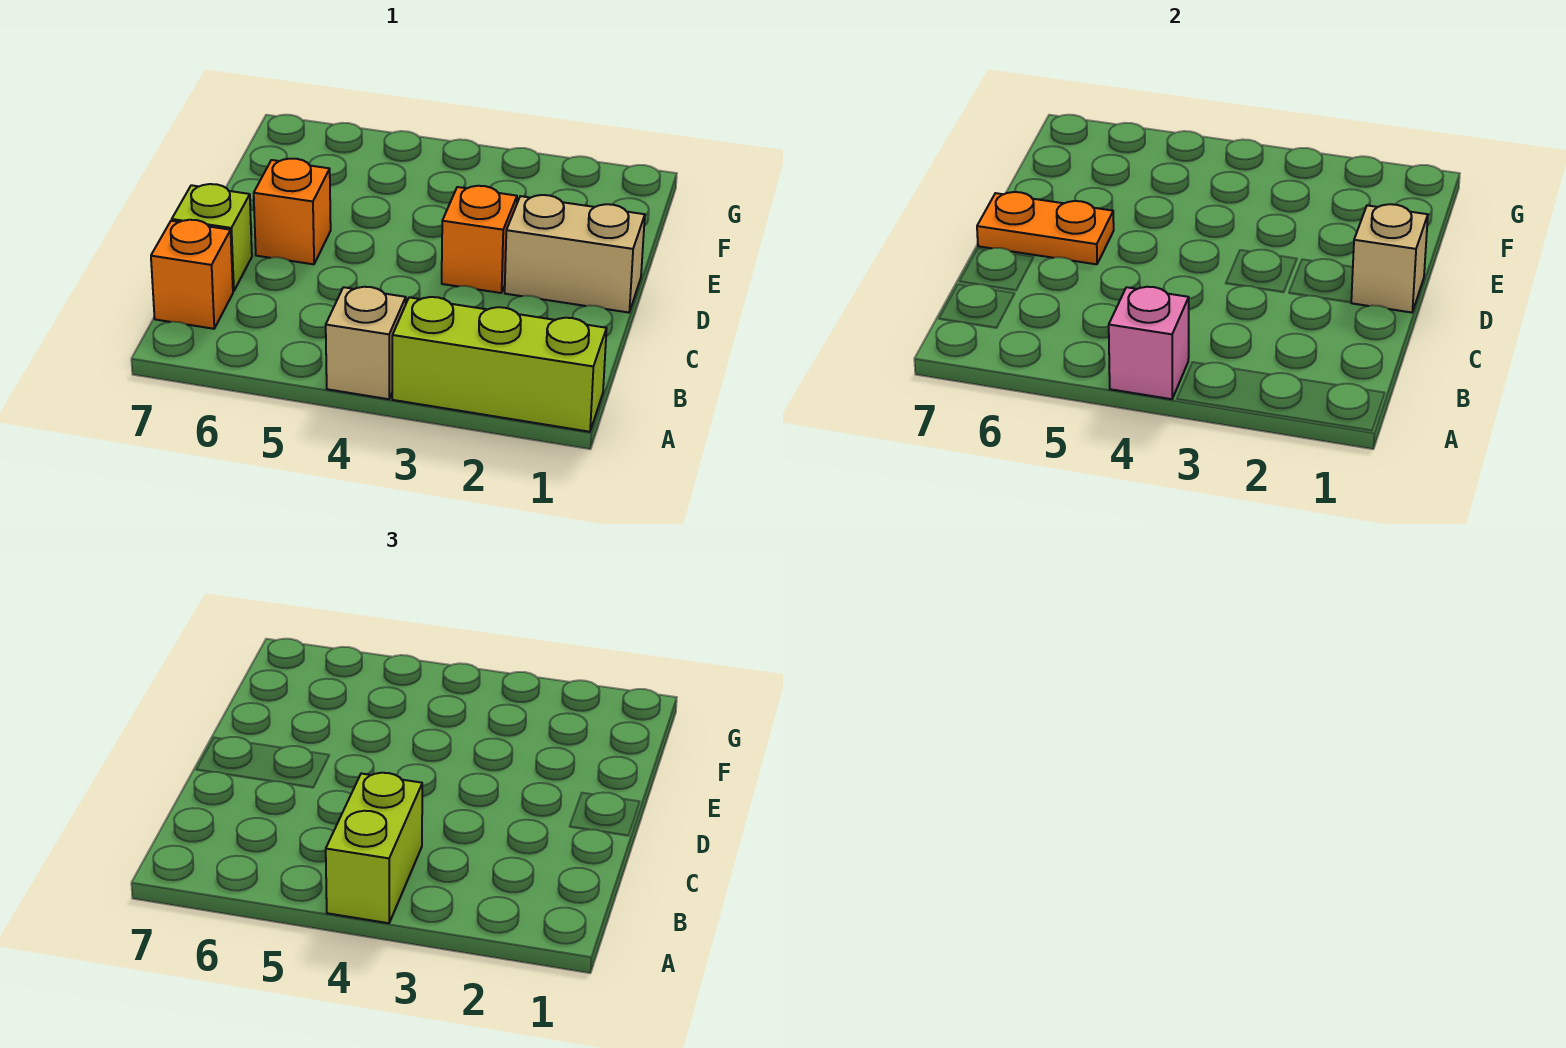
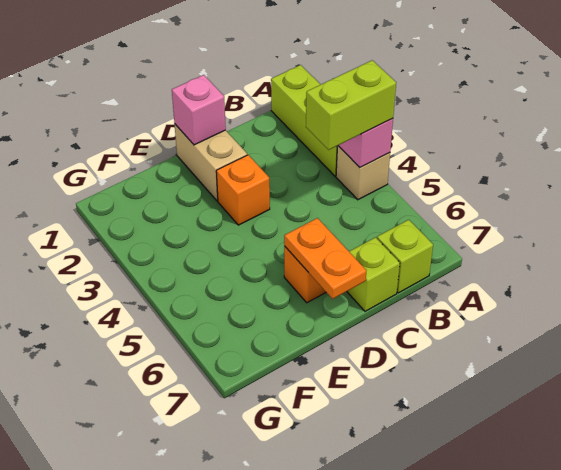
orange 1x1 brick [151,220,233,329] -> lime 1x1 brick [377,220,433,293]
tan 1x1 brick [1351,204,1428,313] -> pink 1x1 brick [172,75,226,145]

